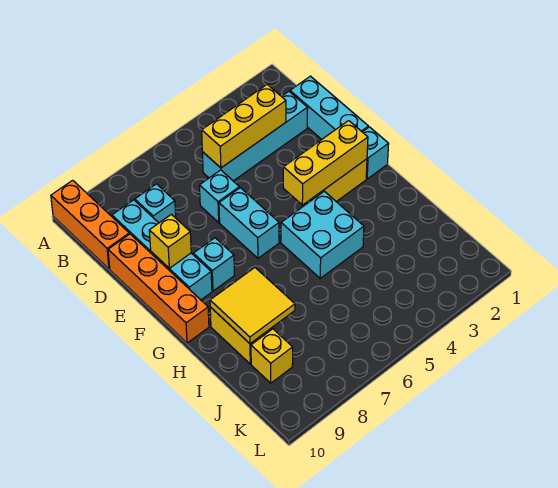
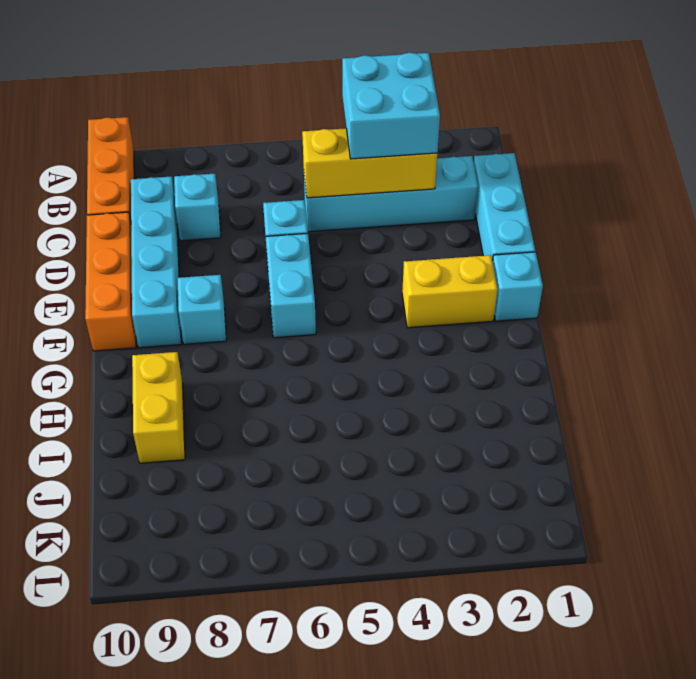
orange 1x4 brick [108,234,209,343] -> orange 1x3 brick [85,212,136,351]
yellow 1x1 brick [149,214,191,268] -> none
yellow 1x3 brick [283,121,368,205] -> none
cyan 2x2 brick [281,191,364,278] -> cyan 2x2 brick moved to [342,53,440,159]
yellow 2x2 tile [210,268,295,344] -> none
yellow 1x1 brick [251,329,293,383] -> none

